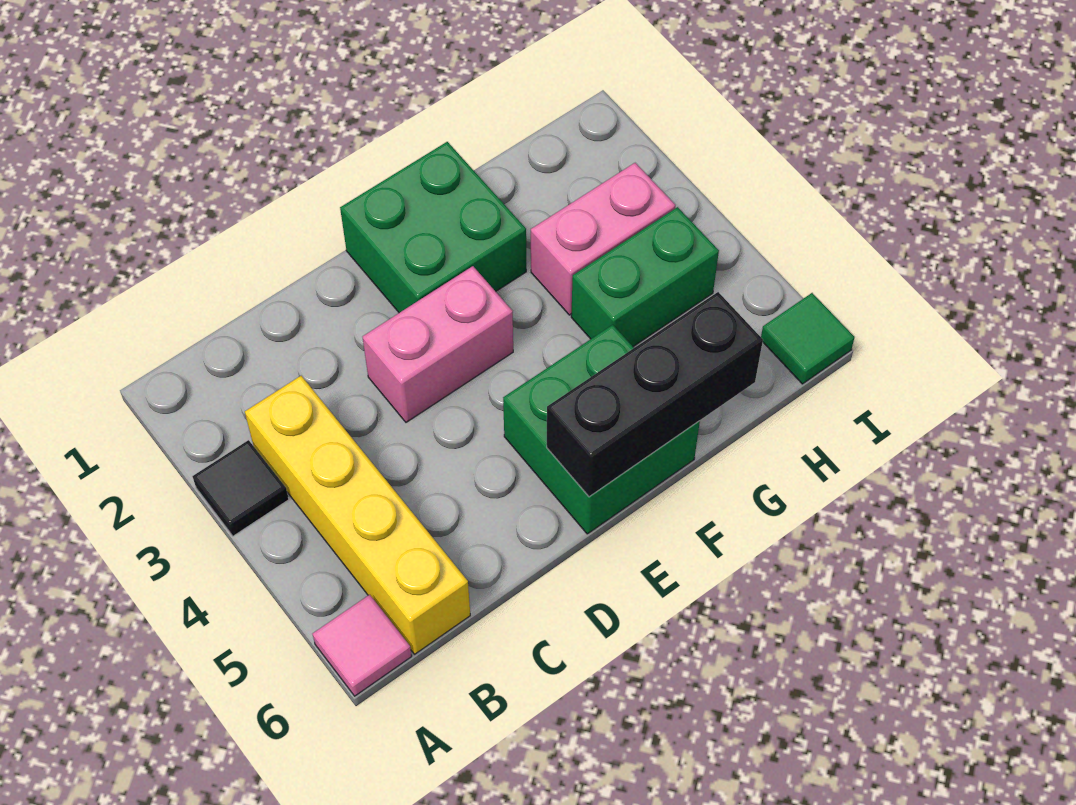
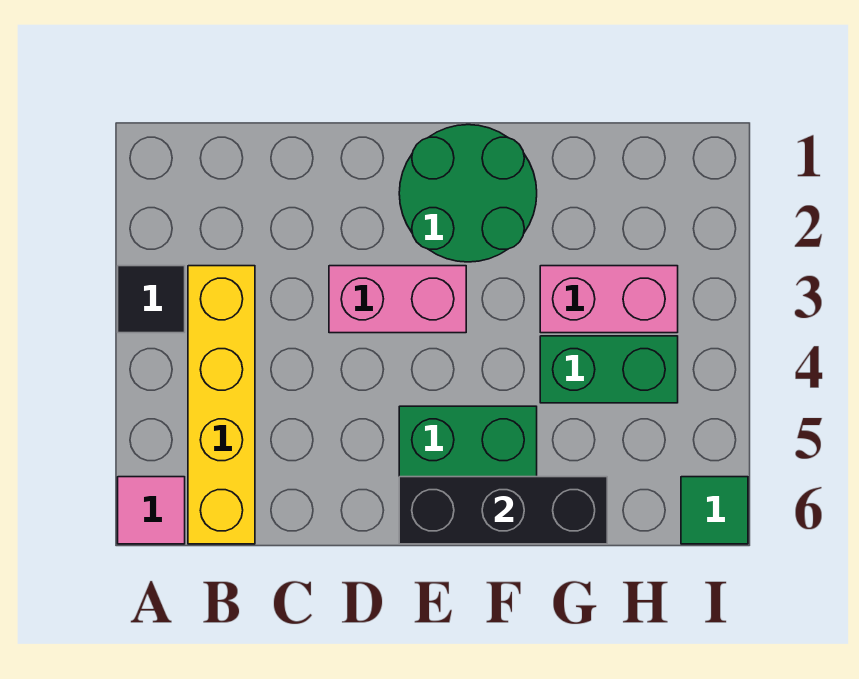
green 2x2 brick [340,142,526,313] -> green 2x2 round brick [399,125,537,262]

